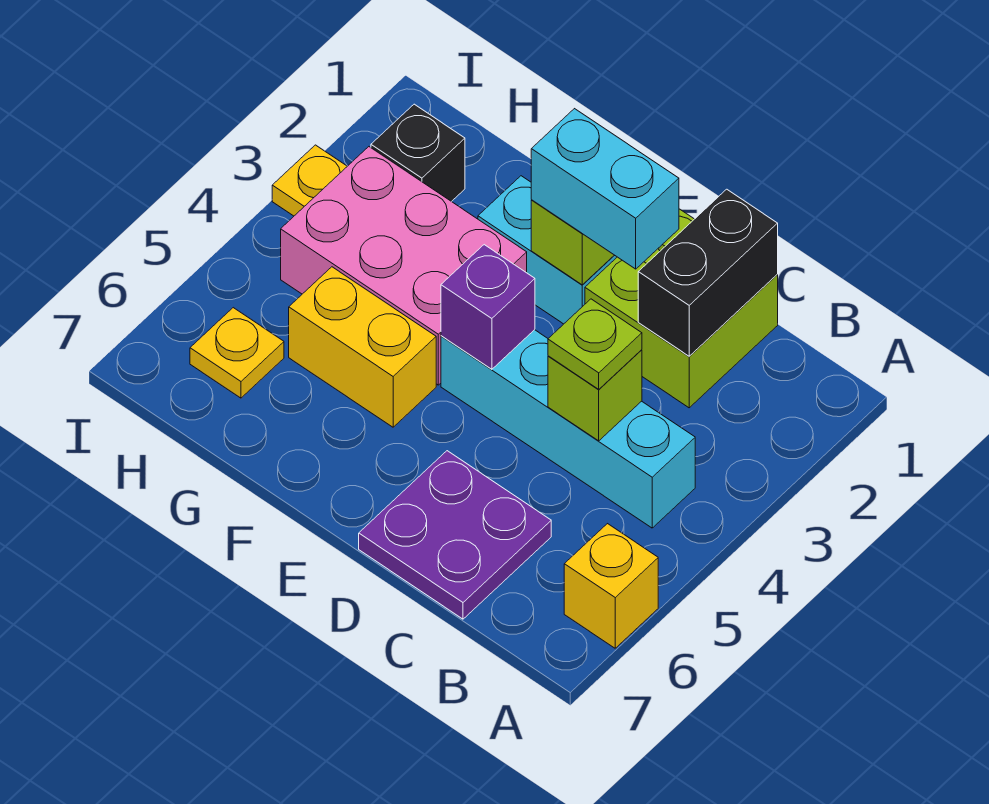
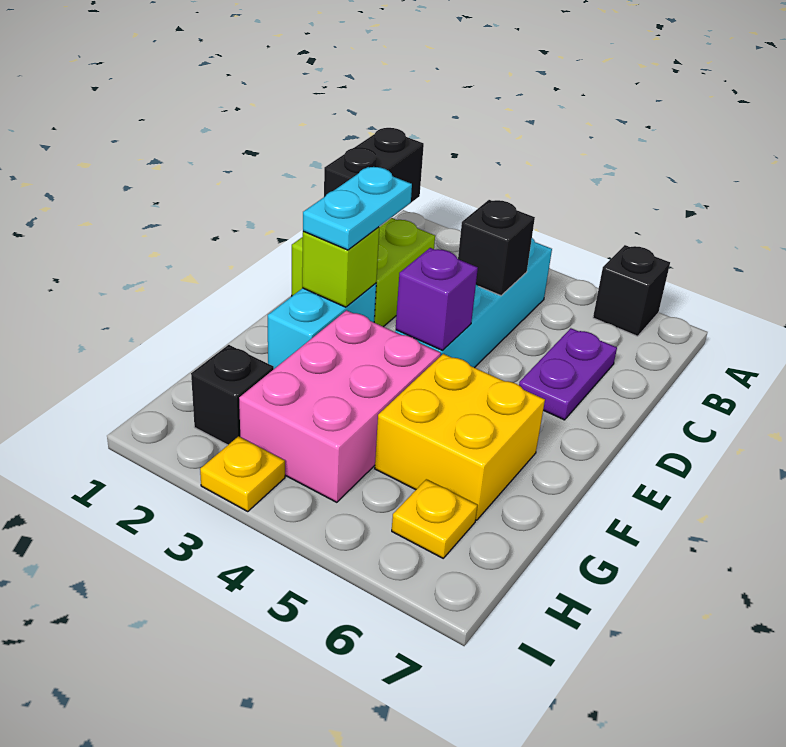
yellow 1x1 brick [564,524,658,648] -> black 1x1 brick [593,245,670,336]
black 1x2 brick [638,189,778,356] -> black 1x2 brick turned to [324,128,424,224]
lime 1x1 brick [548,350,642,441] -> black 1x1 brick [458,200,535,296]
lime 1x1 plate [548,299,642,389] -> none
purple 2x2 plate [359,451,551,619] -> purple 1x2 plate [519,328,617,420]
cyan 1x2 brick [531,109,679,269] -> cyan 1x2 plate [303,167,412,250]
yellow 1x2 brick [289,267,436,427] -> yellow 2x2 brick [375,354,545,520]

